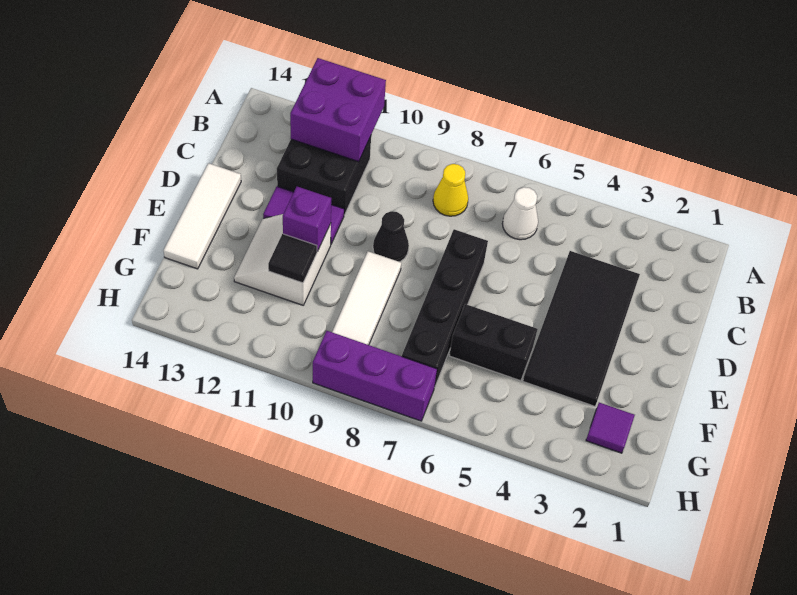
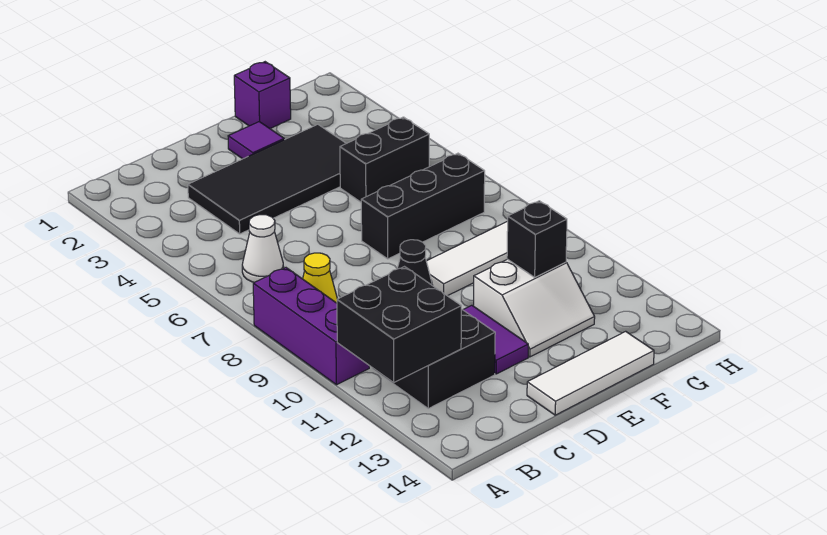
purple 2x2 brick [290,58,386,162] -> black 2x2 brick [337,267,461,383]
black 1x4 brick [402,229,488,388] -> black 1x3 brick [361,153,485,259]
purple 1x1 brick [283,187,331,252] -> purple 1x1 brick moved to [234,62,291,128]
black 1x2 brick [449,304,538,381] -> black 1x2 brick turned to [340,117,429,202]
black 1x1 tile [268,234,317,283] -> black 1x1 brick [507,201,567,277]
purple 1x1 tile [586,403,635,453] -> purple 1x1 tile moved to [228,122,284,159]
purple 1x3 brick [313,331,437,421] -> purple 1x3 brick moved to [253,268,369,385]

